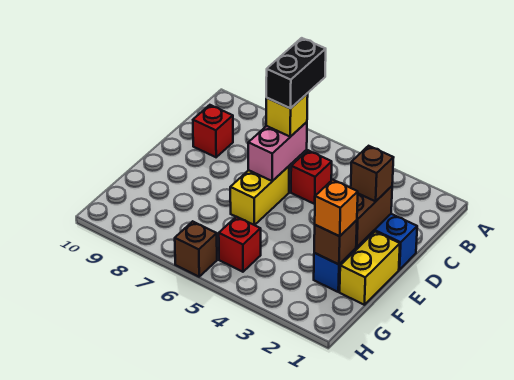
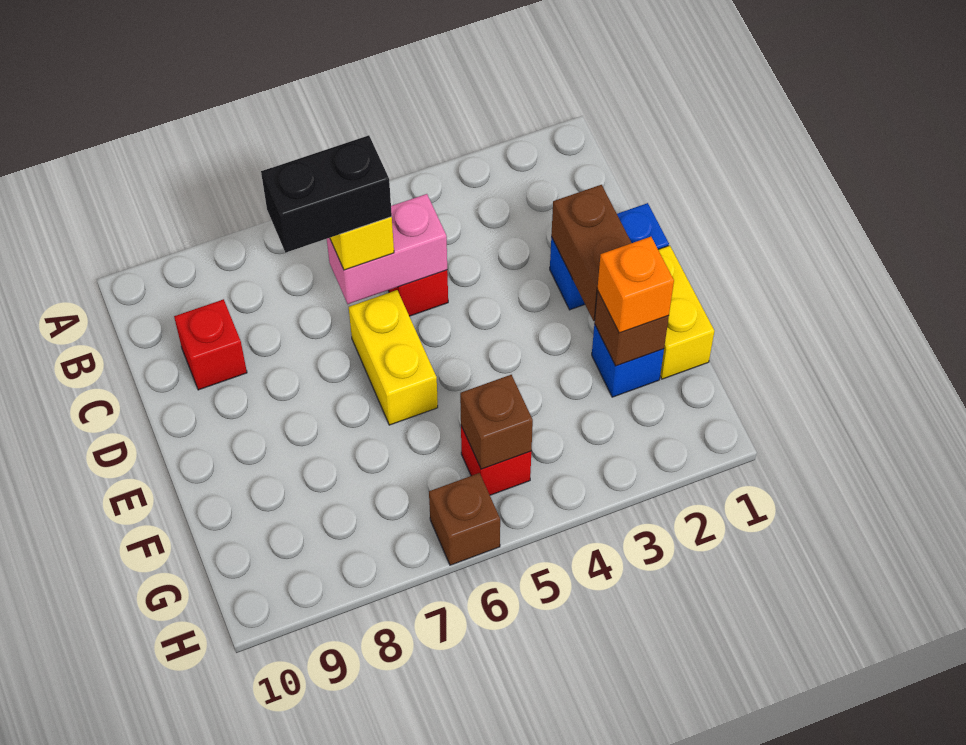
black 1x2 brick [266,38,326,108] -> black 1x2 brick turned to [261,135,392,253]
pink 1x2 brick [248,122,307,181] -> pink 1x2 brick turned to [327,194,447,304]
brown 1x1 brick [351,146,394,201] -> brown 1x1 brick moved to [460,375,533,469]

